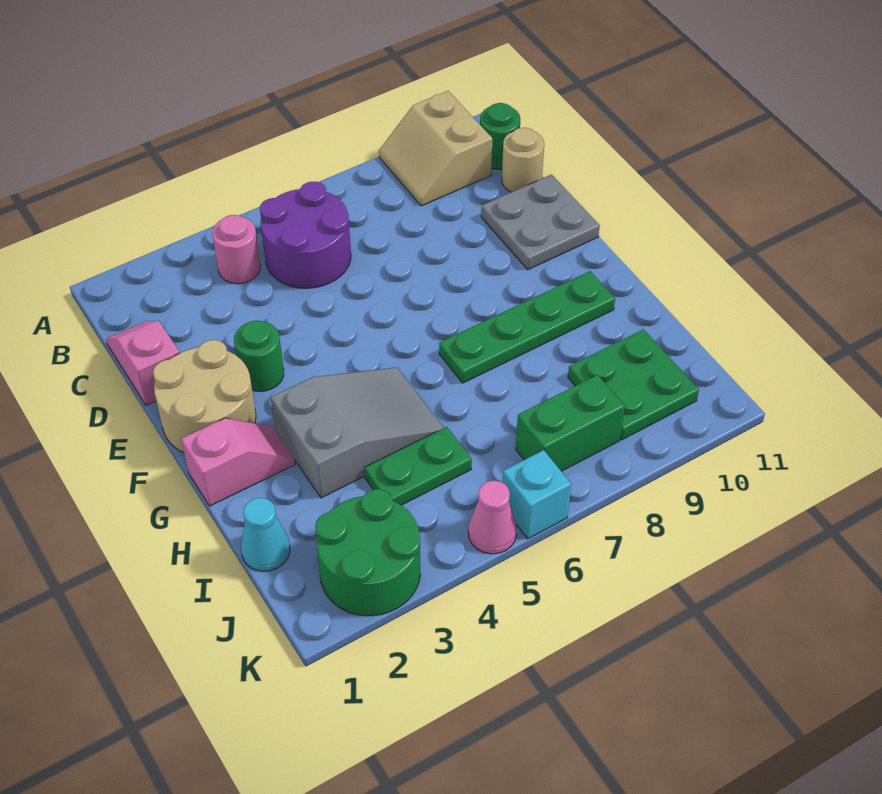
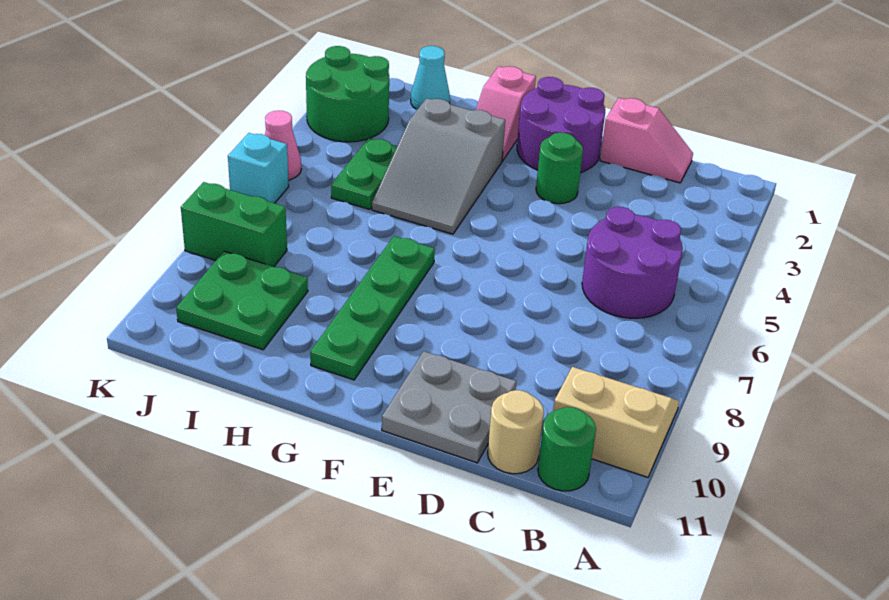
pink 1x1 round brick [212,215,260,284] -> none
tan 2x2 round brick [153,340,256,453] -> purple 2x2 round brick [517,77,605,173]
green 1x2 brick [516,375,625,471] -> green 1x2 brick turned to [181,182,287,267]

